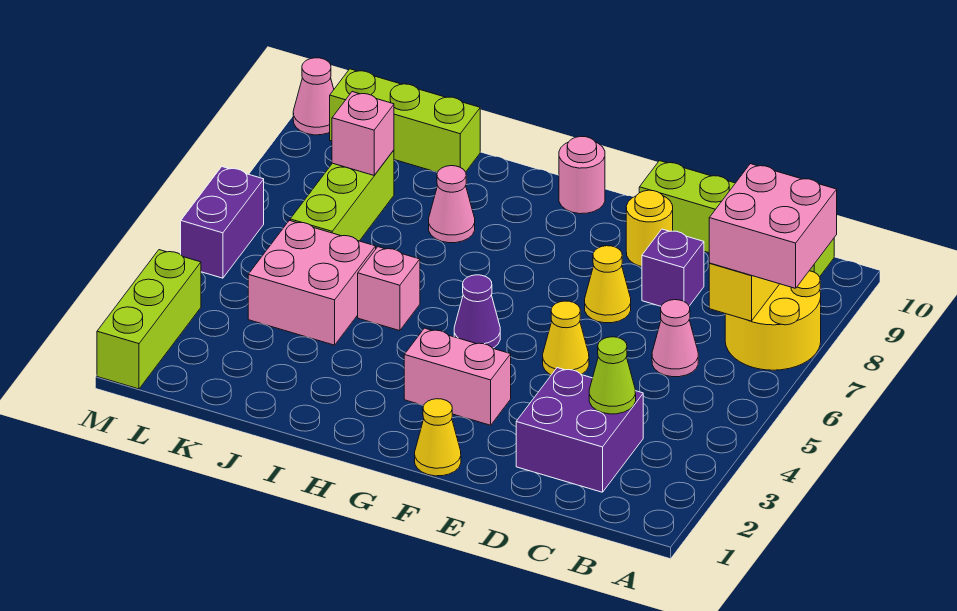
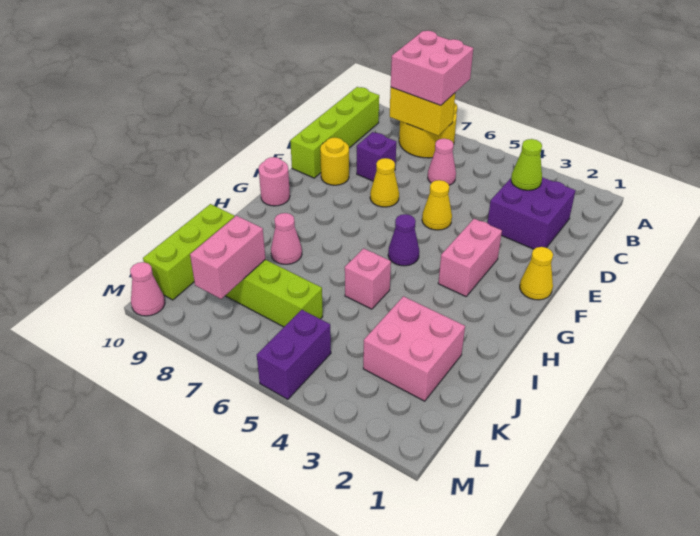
pink 2x2 brick [248,220,376,345] -> pink 2x2 brick moved to [363,296,465,401]
pink 1x1 brick [332,92,394,175] -> pink 1x2 brick [190,216,265,299]
lime 1x3 brick [97,250,201,389] -> none
purple 1x2 brick [181,167,264,278] -> purple 1x2 brick turned to [257,310,331,399]

